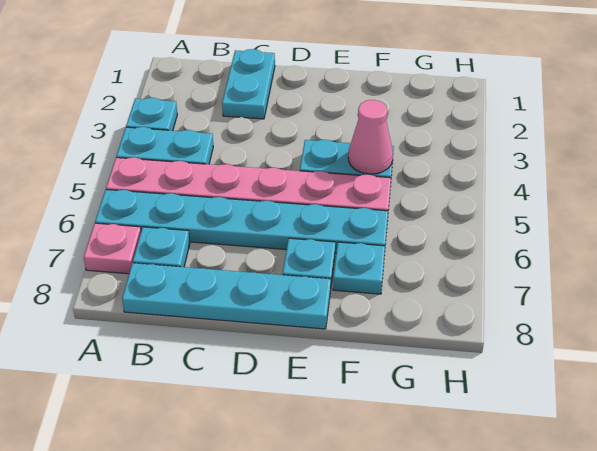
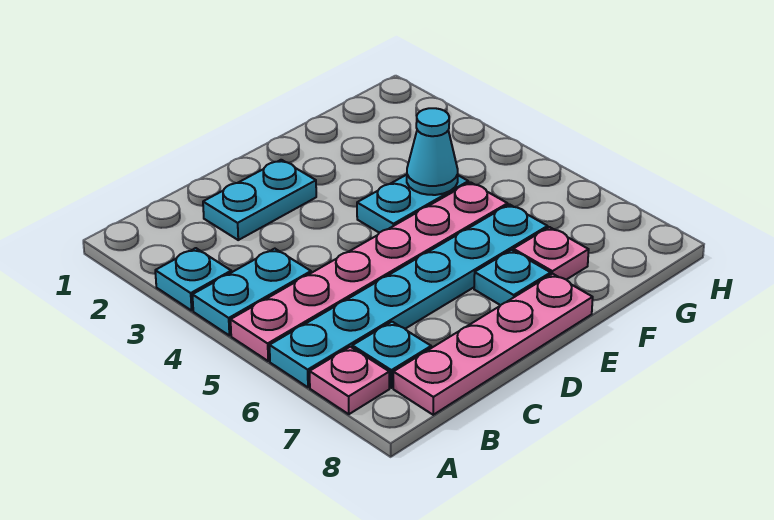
cyan 1x4 plate [122,263,331,329] -> pink 1x4 plate [393,274,593,415]
cyan 1x2 plate [222,49,275,119] -> cyan 1x2 plate turned to [203,160,316,240]
pink 1x1 cone [348,100,393,174] -> cyan 1x1 cone [407,108,458,195]
cyan 1x1 plate [333,242,385,294] -> pink 1x1 plate [513,227,589,280]

